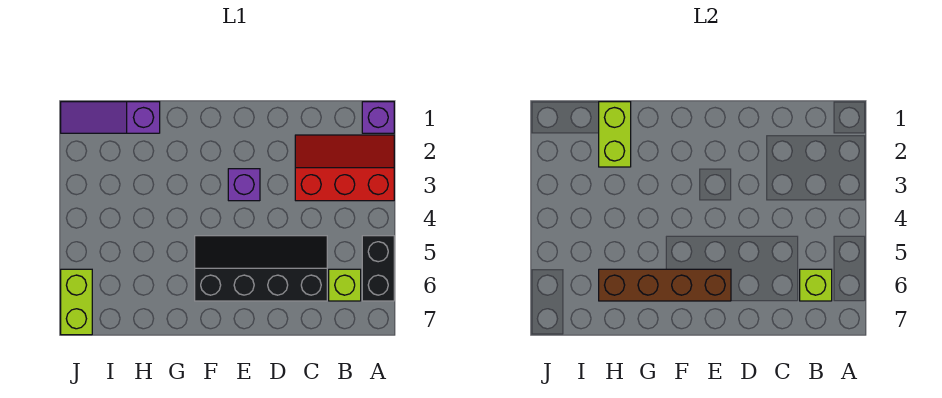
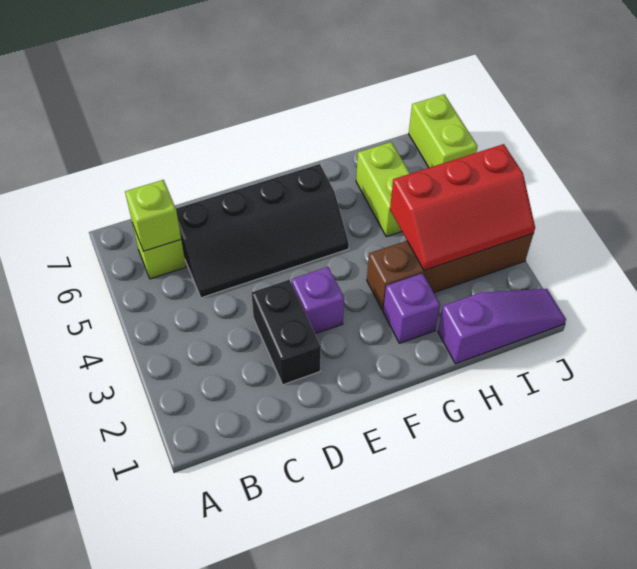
purple 1x1 brick [362,102,394,133] -> purple 1x1 brick moved to [383,273,440,343]
red 2x3 slope [295,135,394,201] -> red 2x3 slope moved to [390,144,535,270]
black 1x2 brick [362,236,394,301] -> black 1x2 brick moved to [252,280,321,385]
brown 1x4 brick [599,269,731,301] -> brown 1x4 brick moved to [367,234,533,310]
lime 1x2 brick [599,102,631,167] -> lime 1x2 brick moved to [356,142,410,237]

